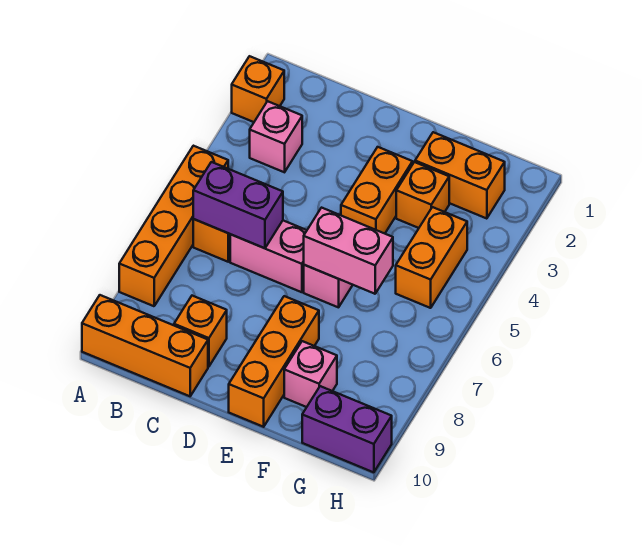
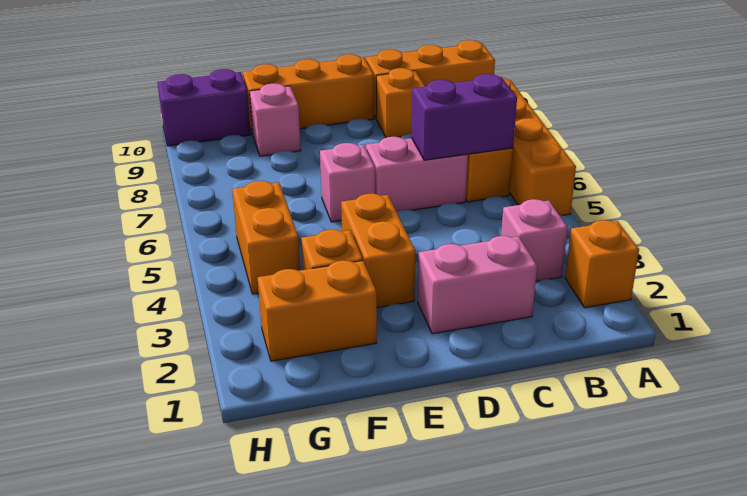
pink 1x2 brick [304,208,393,294] -> pink 1x2 brick moved to [418,236,537,334]
orange 1x3 brick [229,296,319,427] -> orange 1x3 brick turned to [243,54,374,134]

